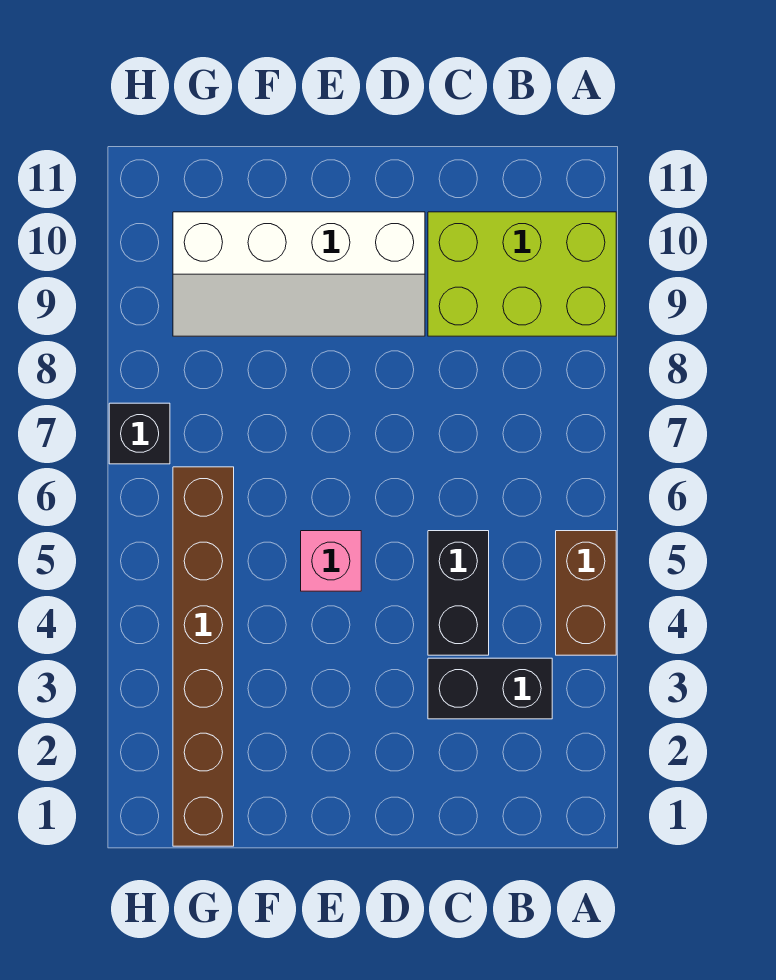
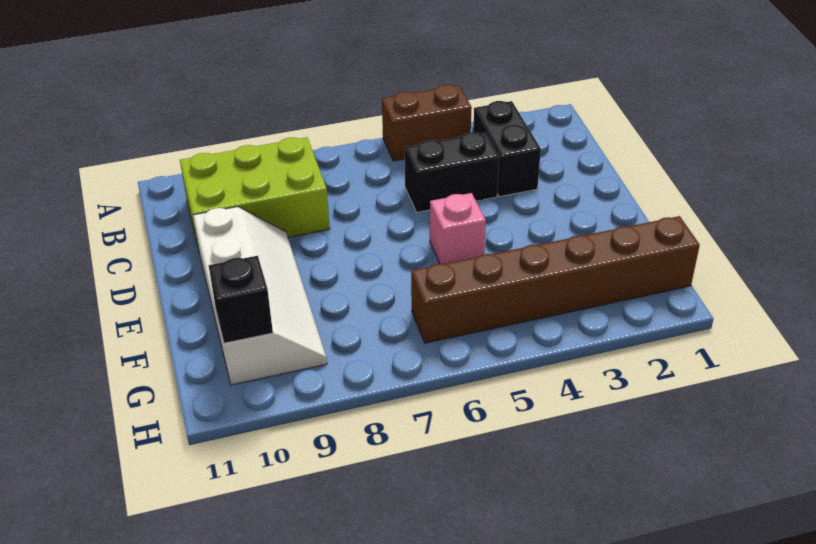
lime 2x3 brick [428,212,616,336] -> lime 2x3 brick turned to [180,137,330,249]
black 1x1 brick [109,403,170,464] -> black 1x1 brick moved to [209,256,273,343]

